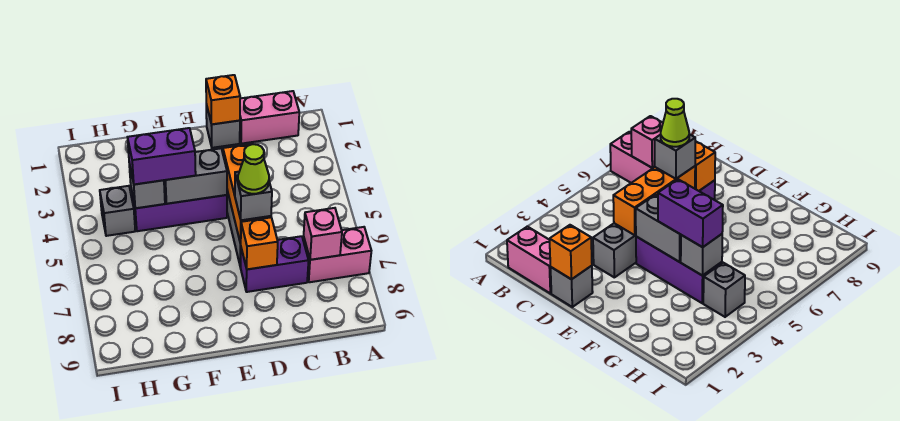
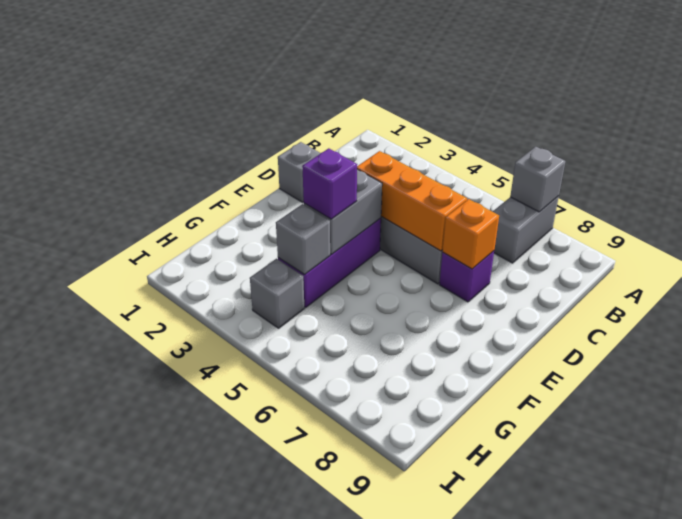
pink 1x2 brick [303,227,371,282] -> grey 1x2 brick [493,196,559,263]
pink 1x2 brick [240,91,299,144] -> none
pink 1x1 brick [304,208,342,260] -> none
purple 1x2 brick [240,236,309,292] -> purple 1x1 brick [439,251,494,302]
orange 1x1 brick [206,75,240,124] -> none
grey 1x1 brick [235,172,272,220] -> grey 1x1 brick moved to [510,147,565,212]
lime 1x1 cone [238,144,269,194] -> none
purple 1x2 brick [128,128,196,184] -> purple 1x1 brick [302,148,357,219]

